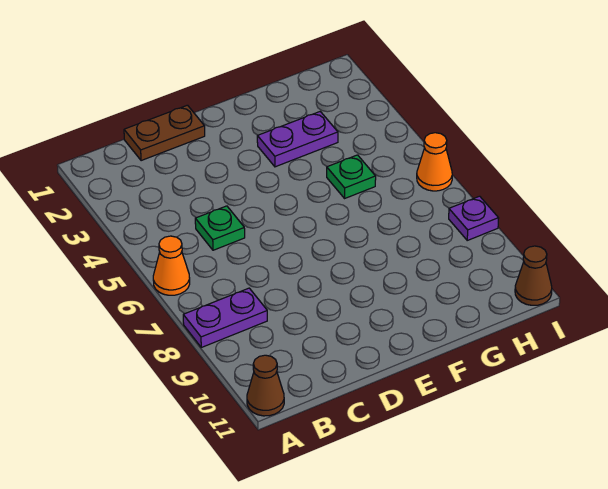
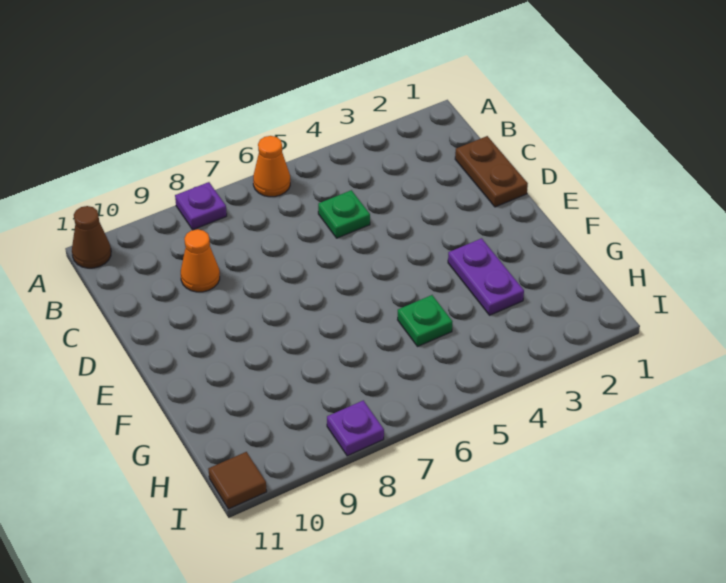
purple 1x2 plate [183,288,267,347] -> purple 1x1 plate [175,182,227,230]
orange 1x1 cone [417,133,452,191] -> orange 1x1 cone moved to [181,229,220,292]
brown 1x1 cone [515,246,552,305] -> brown 1x1 tile [208,452,267,509]

